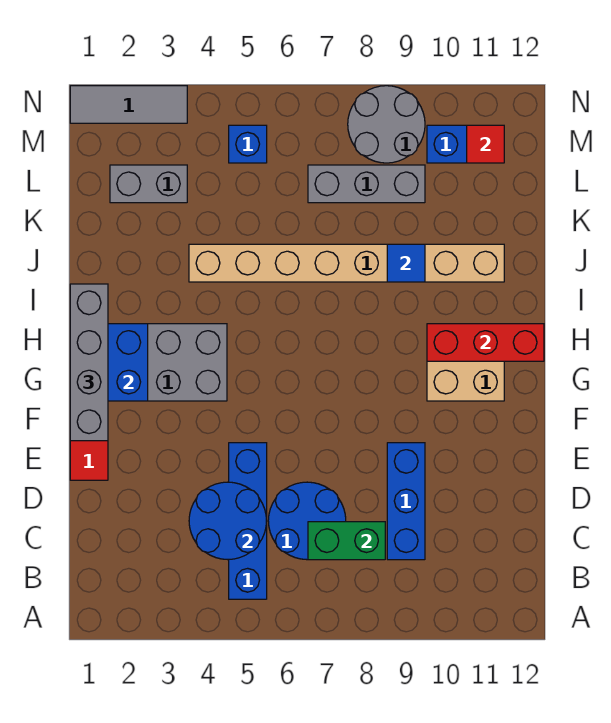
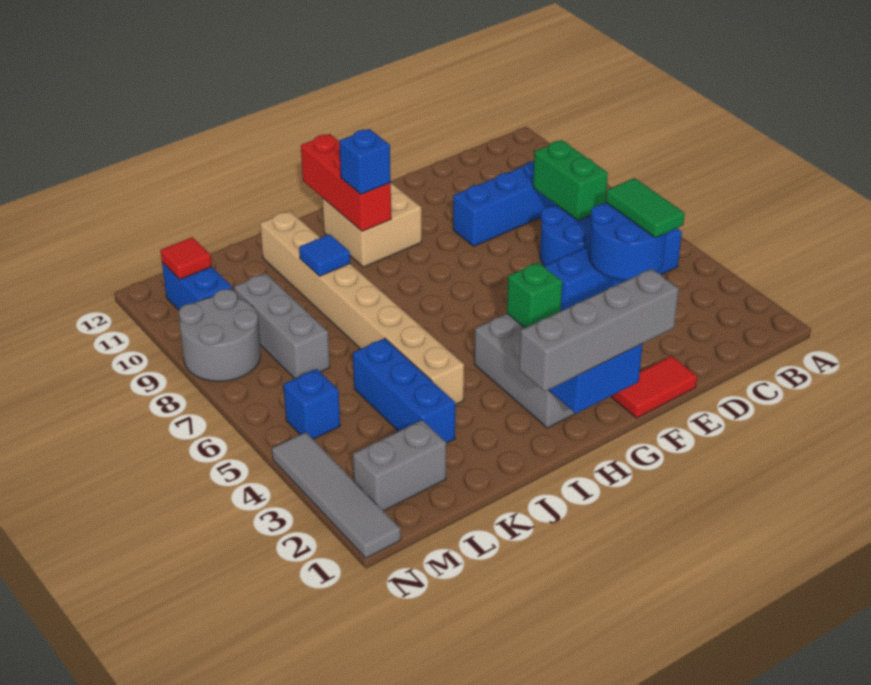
none -> green 1x2 tile [606,178,685,238]
none -> green 1x1 brick [507,262,562,328]
none -> blue 1x1 brick [339,129,391,194]
none -> blue 1x3 brick [353,338,455,443]
grey 1x2 brick [110,165,187,203] -> grey 1x2 brick turned to [353,420,446,511]
grey 1x3 tile [70,86,187,123] -> grey 1x4 tile [272,432,401,558]

